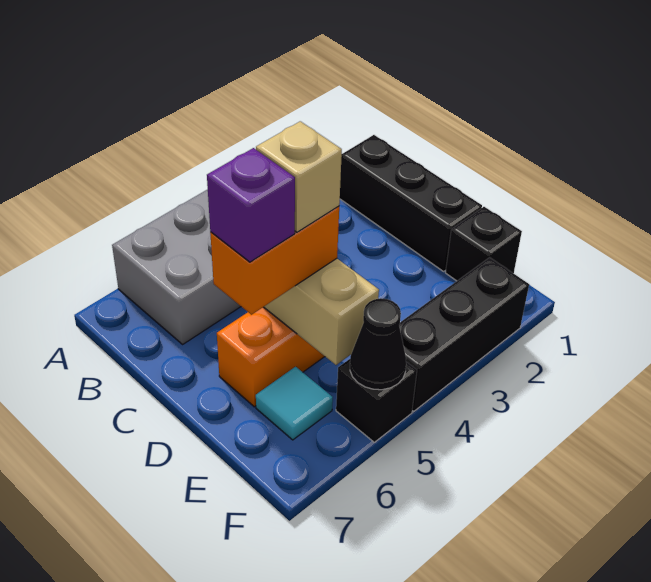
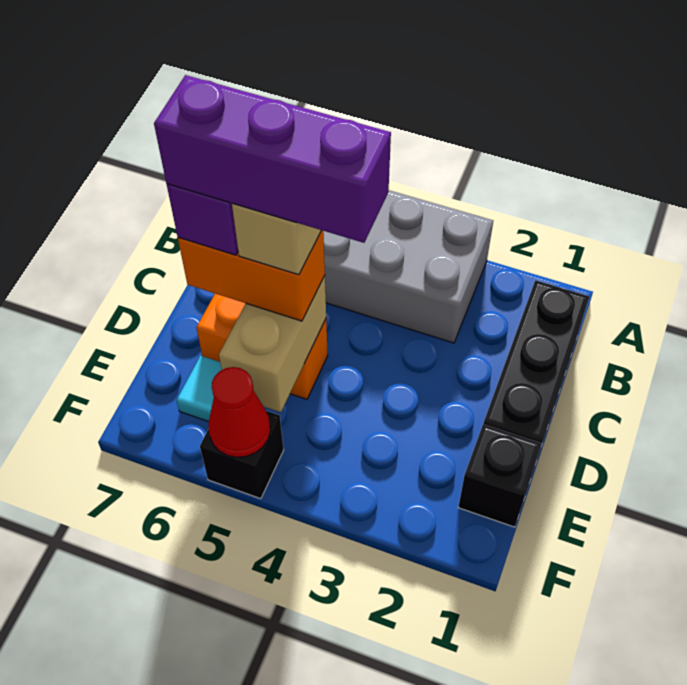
none -> purple 1x3 brick [154,75,391,243]
black 1x3 brick [399,257,529,411] -> none
black 1x1 cone [350,298,406,390] -> red 1x1 cone [209,367,270,457]

